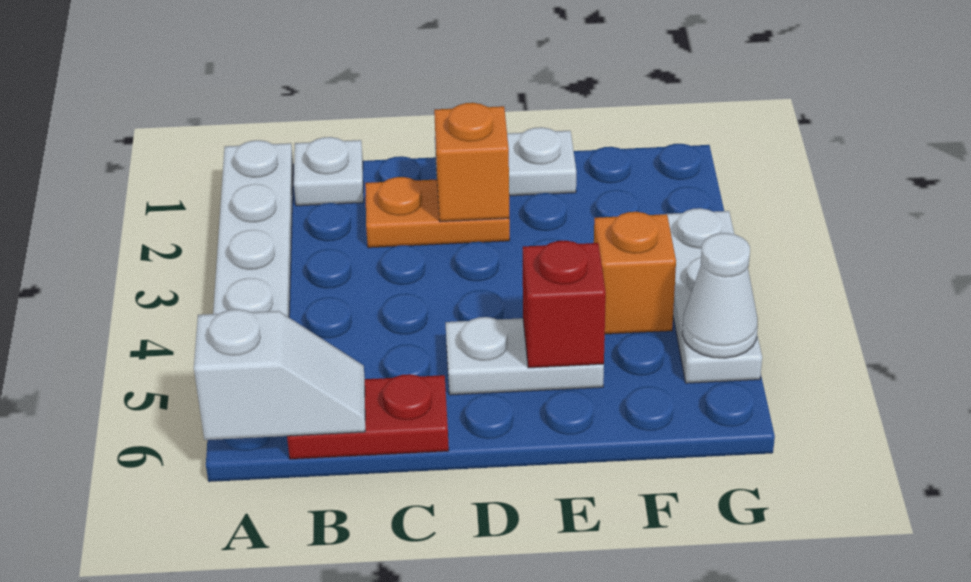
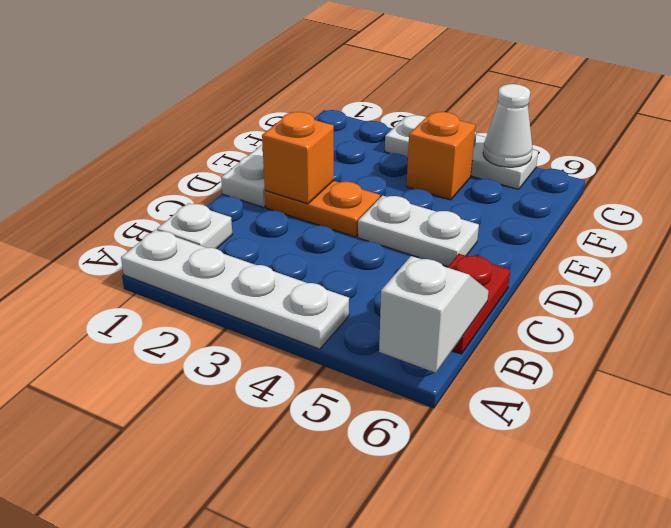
orange 1x2 plate [365,177,510,248] -> orange 1x2 plate turned to [265,181,380,237]
white 1x2 plate [446,317,604,395] -> white 1x2 plate turned to [358,196,479,267]
red 1x1 brick [523,241,606,368] -> none

